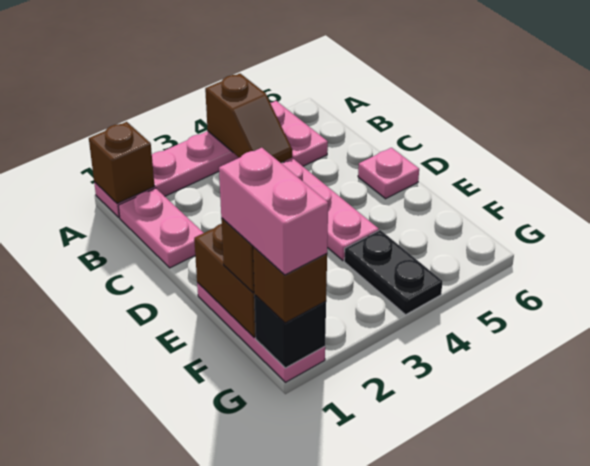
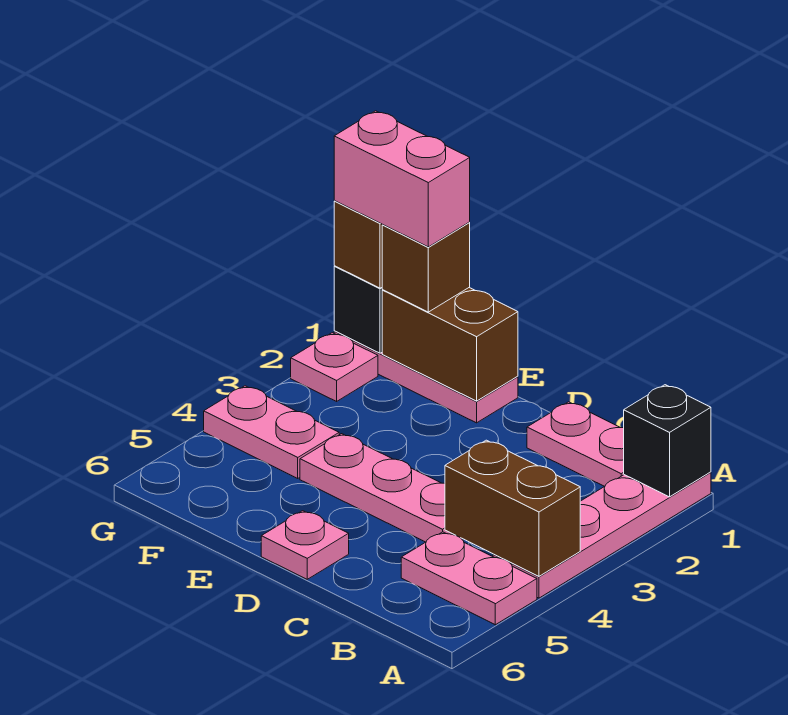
brown 1x1 brick [89,122,154,204] -> black 1x1 brick [624,385,711,497]
brown 1x2 slope [205,74,292,163] -> brown 1x2 brick [445,440,580,576]
black 1x2 plate [344,230,443,315] -> pink 1x2 plate [204,386,339,478]
none -> pink 1x1 plate [291,333,378,401]

